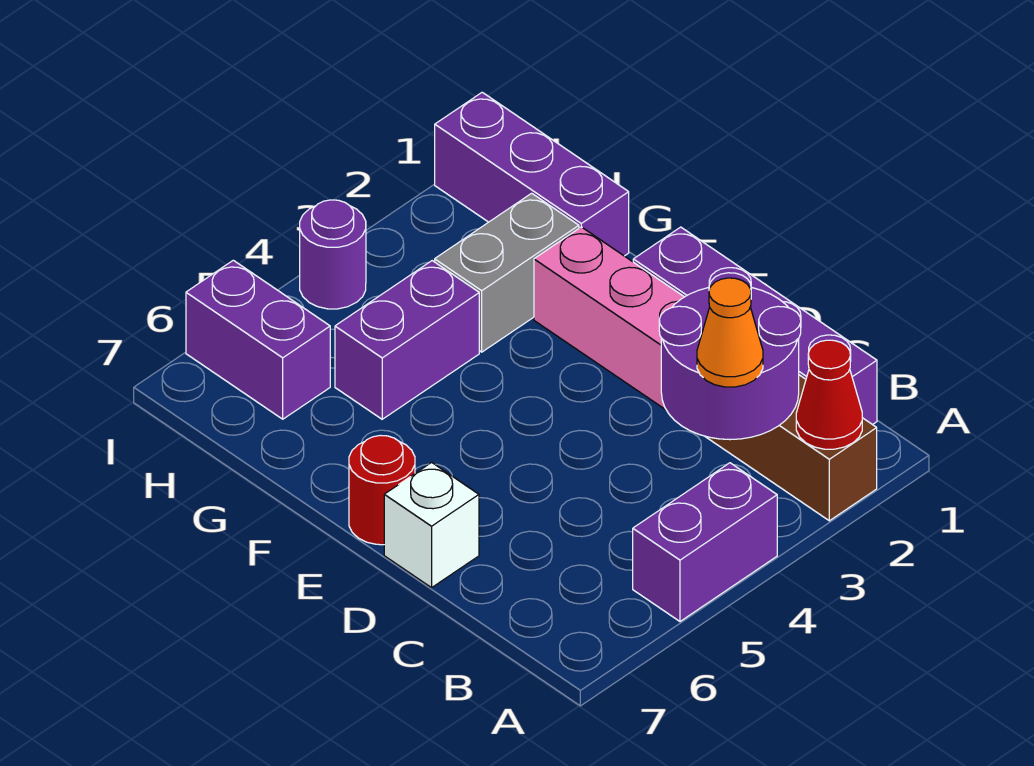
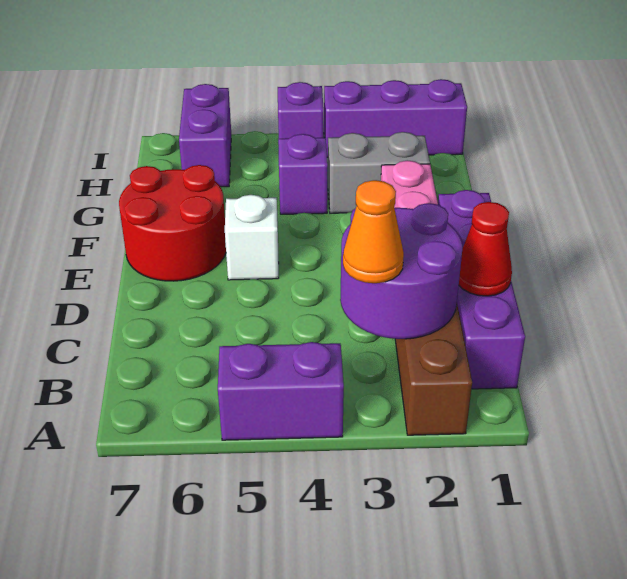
red 1x1 cone [796,340,862,449] -> red 1x1 cone moved to [459,202,512,296]
white 1x1 brick [384,462,479,588] -> white 1x1 brick moved to [225,195,279,280]
red 1x1 round brick [349,435,415,545] -> red 2x2 round brick [119,165,226,281]
purple 1x3 brick [435,92,629,256] -> purple 1x3 brick turned to [324,79,467,157]
purple 1x2 brick [335,261,479,419] -> purple 1x1 brick [278,134,328,214]
purple 1x1 round brick [300,200,366,309] -> purple 1x1 brick [278,82,324,139]

